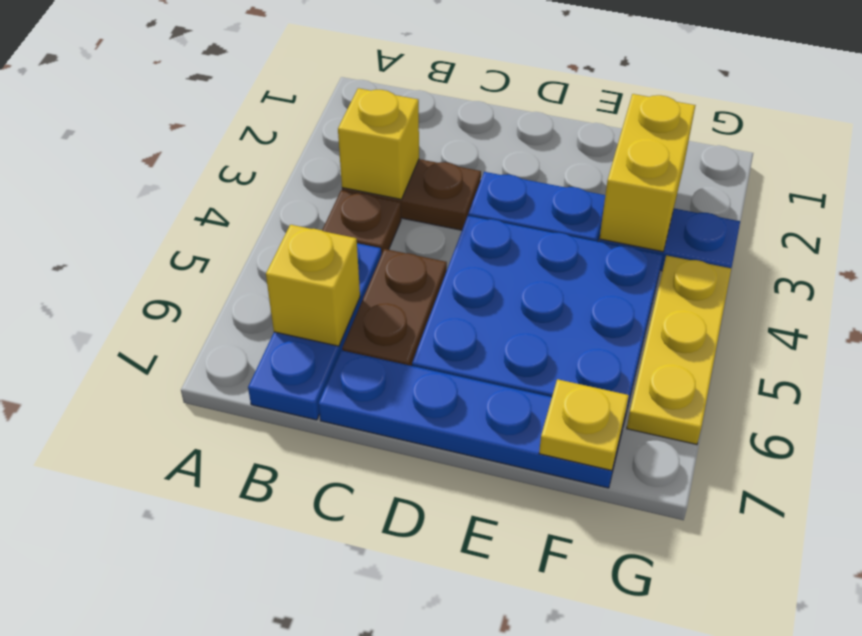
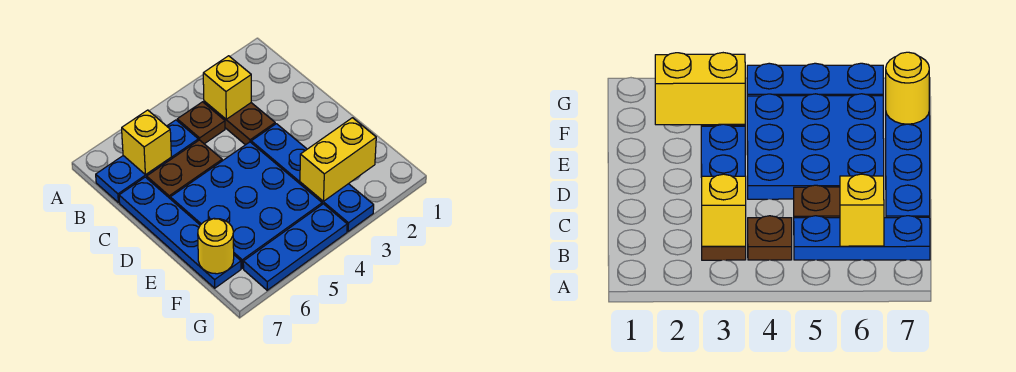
yellow 1x1 plate [539,379,629,471] -> yellow 1x1 round brick [198,218,234,274]
yellow 1x3 plate [627,255,731,445] -> blue 1x3 plate [243,204,347,290]

